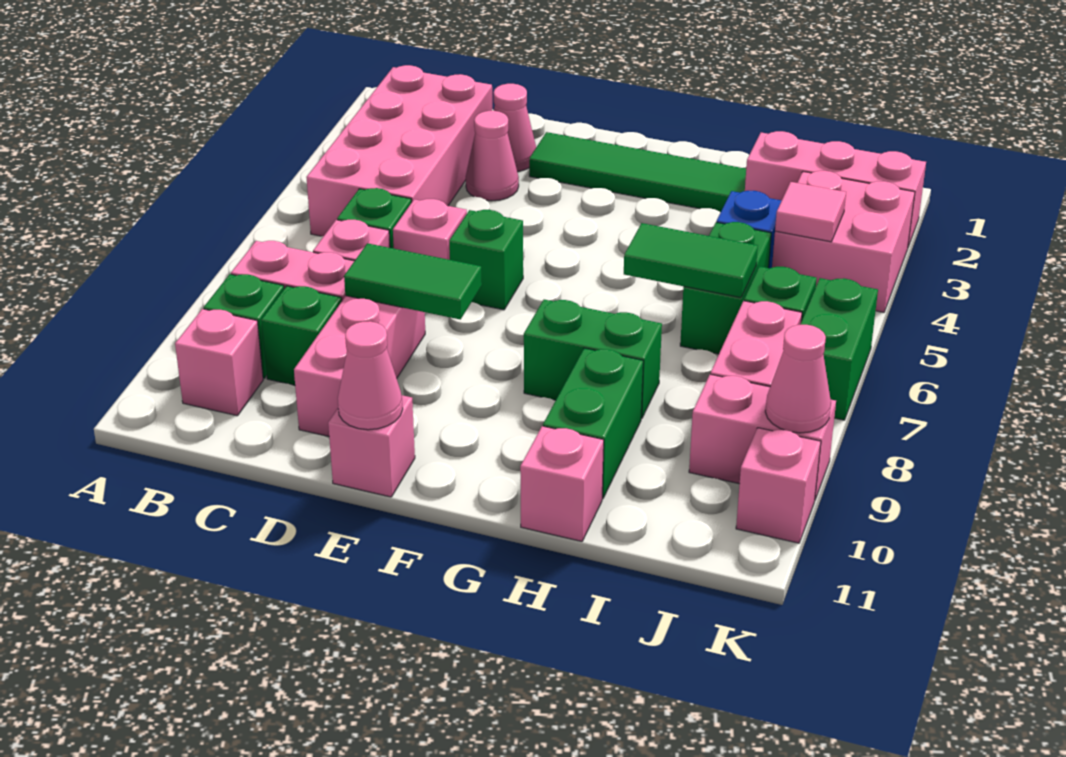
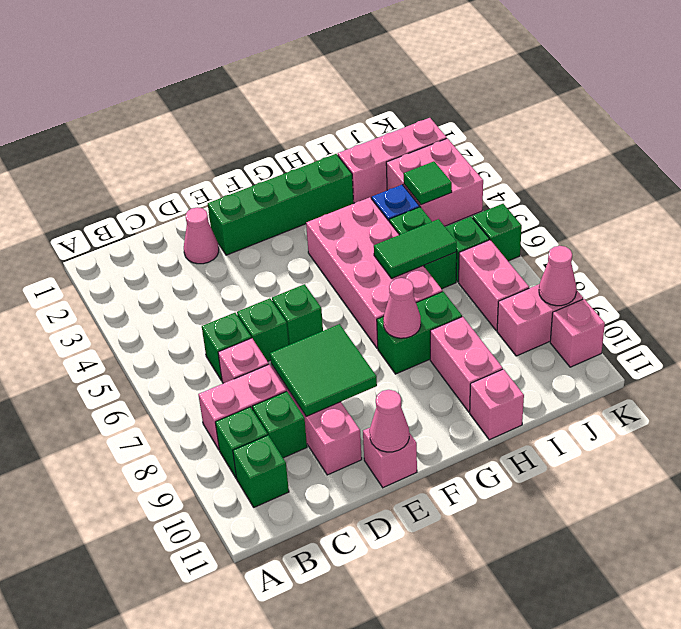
pink 2x4 brick [306,65,492,236] -> pink 2x4 brick moved to [306,197,442,348]
pink 1x1 brick [175,309,263,416] -> green 1x1 brick [233,435,289,507]
pink 1x1 cone [466,111,519,201] -> pink 1x1 cone moved to [383,278,421,338]
pink 1x1 brick [393,199,467,260] -> green 1x1 brick [237,298,289,361]
green 1x2 tile [344,243,482,320] -> green 2x2 tile [270,324,377,416]
green 1x4 tile [529,132,746,212] -> green 1x4 brick [208,154,354,255]
green 1x2 brick [543,348,643,499] -> pink 1x2 brick [430,317,503,412]
pink 1x1 tile [775,182,846,242] -> green 1x1 tile [404,161,452,205]
green 1x2 brick [800,278,878,420] -> green 1x1 brick [473,204,522,261]

